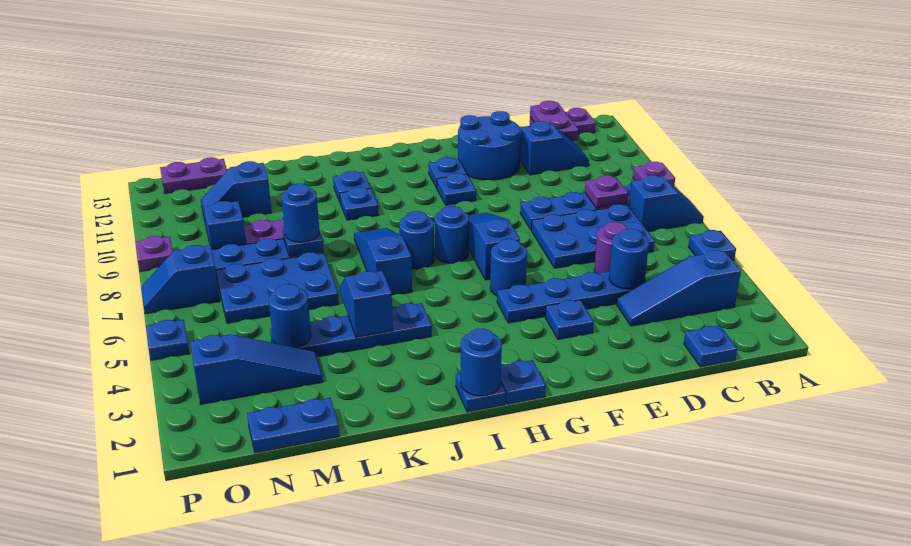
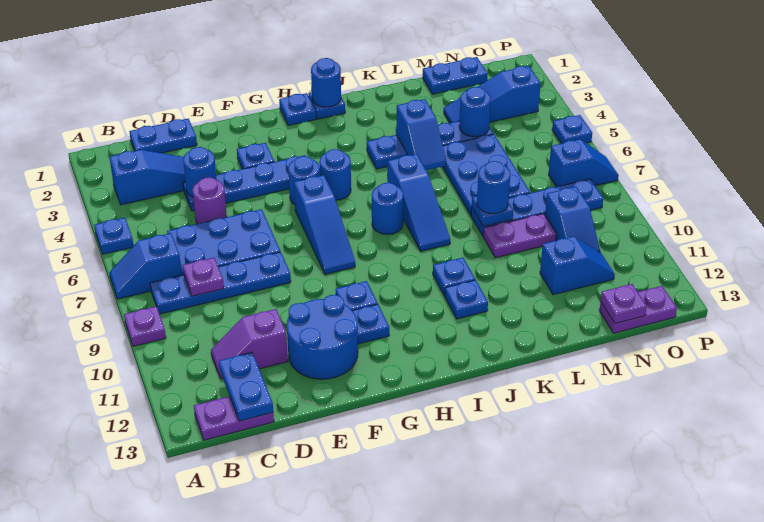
blue 1x1 plate [684,326,737,367] -> blue 1x2 plate [129,119,197,153]
blue 1x2 slope [520,121,589,175] -> purple 1x2 slope [211,309,288,379]
purple 1x2 plate [530,101,579,141] -> blue 1x2 plate [219,352,273,421]
blue 1x1 round brick [434,206,469,263] -> blue 1x1 round brick moved to [319,149,351,200]
blue 2x3 plate [216,252,339,323] -> blue 2x3 plate turned to [442,134,530,215]
purple 1x1 plate [135,236,173,272] -> purple 1x1 plate moved to [601,284,647,324]

